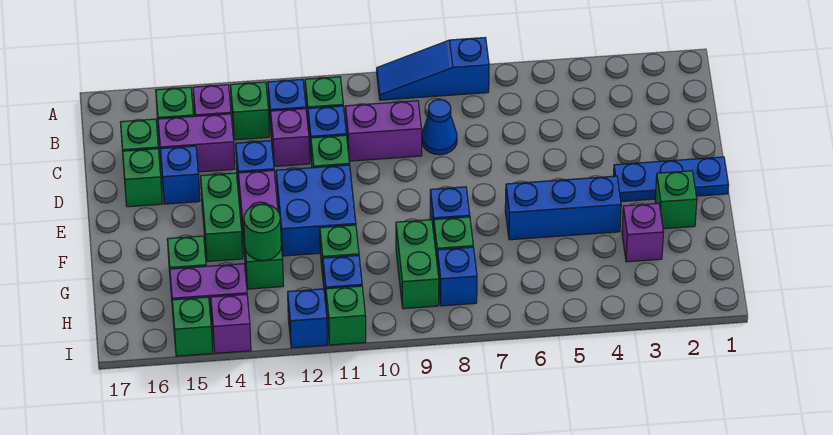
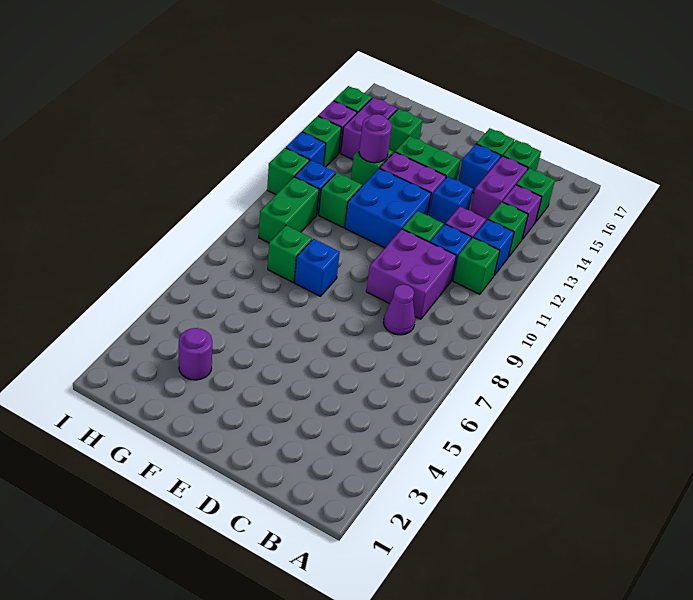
blue 1x3 slope [377,38,489,100] -> none
blue 1x1 cone [422,100,457,155] -> purple 1x1 cone [383,285,415,335]
purple 1x2 brick [345,101,422,161] -> purple 2x2 brick [366,229,456,319]
blue 1x3 plate [614,157,729,202] -> none
green 1x1 brick [655,171,697,229] -> green 1x1 brick moved to [302,116,341,167]
blue 1x3 brick [505,176,621,240] -> none
purple 1x1 brick [622,203,663,262] -> purple 1x1 round brick [179,328,212,380]
green 1x2 brick [396,220,439,309] -> green 1x2 brick turned to [259,177,319,243]
green 1x1 round brick [244,204,281,260] -> purple 1x1 round brick [359,114,392,163]
blue 1x1 brick [437,247,477,306] -> none

